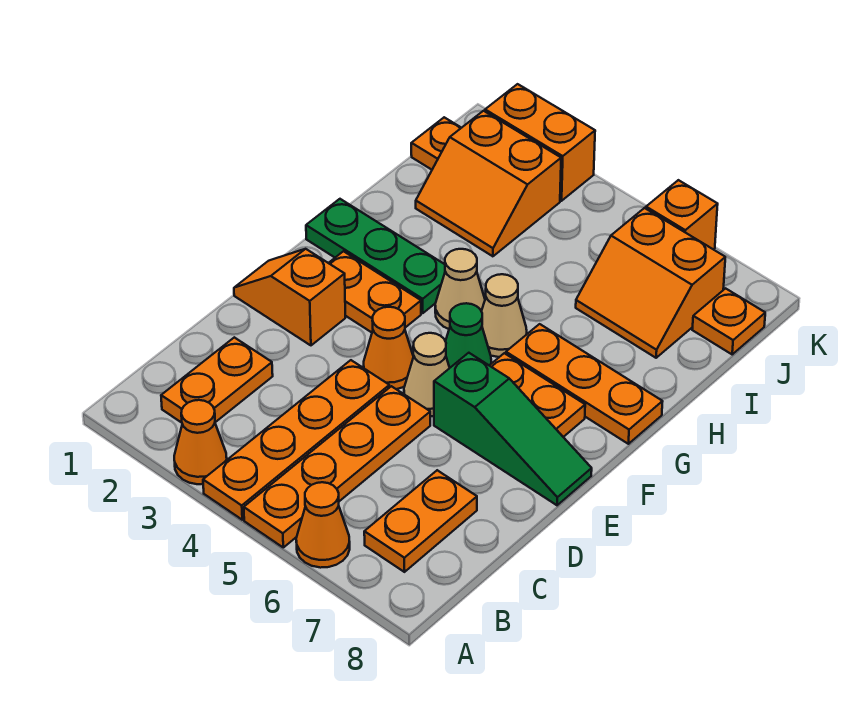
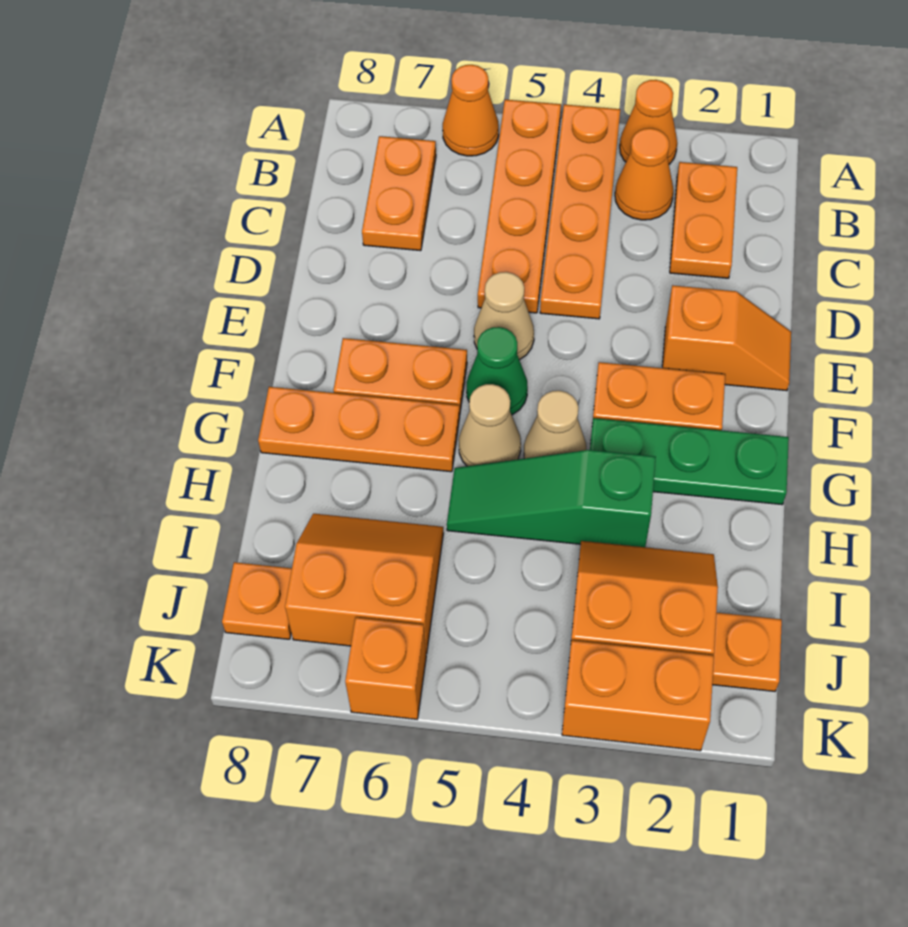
orange 1x1 cone [364,307,413,389] -> orange 1x1 cone moved to [615,128,674,220]
green 1x3 slope [434,353,592,505] -> green 1x3 slope moved to [447,450,656,547]

